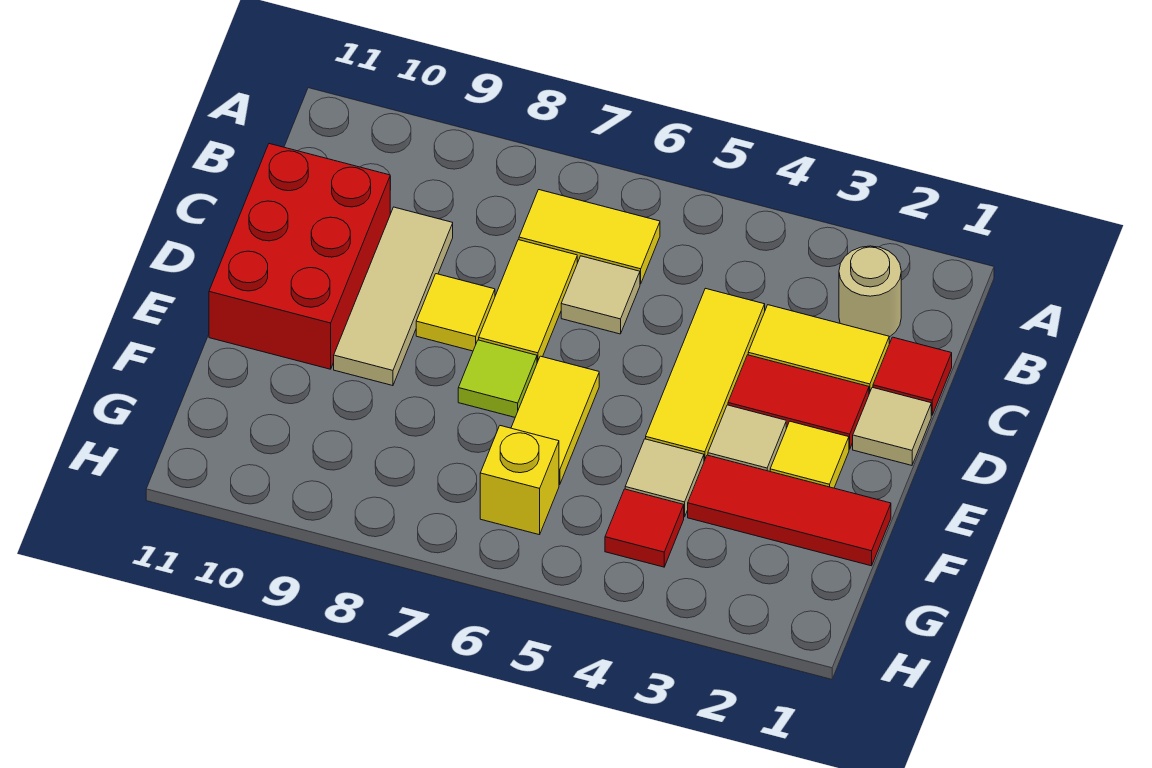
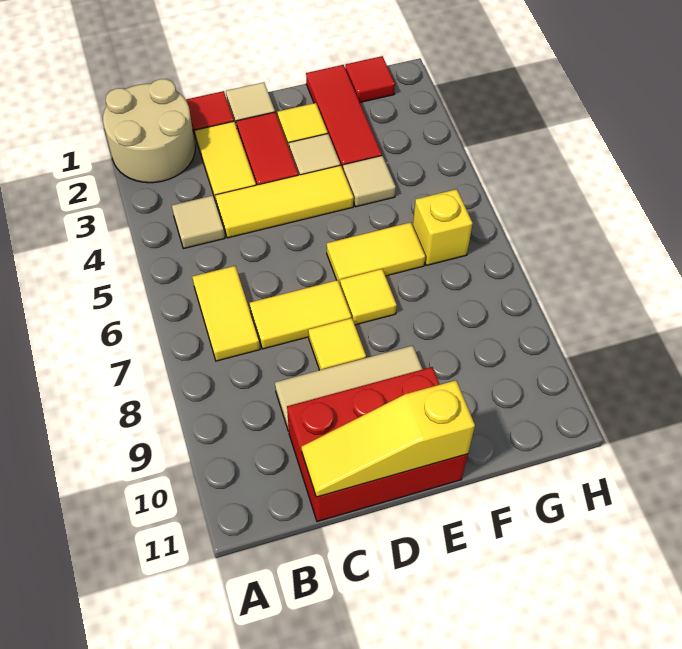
tan 1x1 round brick [839,246,901,337] -> tan 2x2 round brick [103,79,195,183]
tan 1x1 tile [561,256,640,334] -> tan 1x1 tile moved to [172,196,225,249]
none -> yellow 1x3 slope [301,380,475,497]
lime 1x1 tile [458,340,537,417] -> yellow 1x1 tile [340,269,397,325]
red 1x1 tile [605,489,684,567] -> red 1x1 tile moved to [345,56,395,102]

